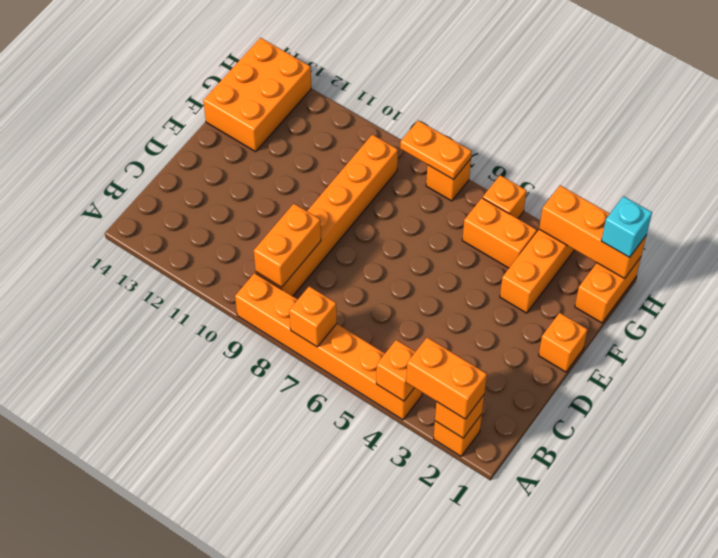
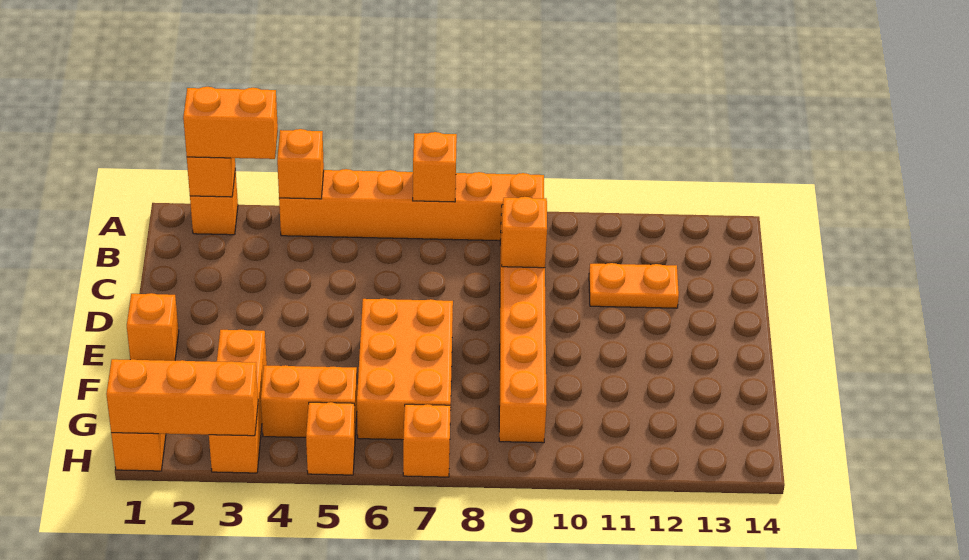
orange 1x2 brick [254,204,321,287] -> orange 1x1 brick [502,197,547,268]
orange 2x3 brick [203,38,311,152] -> orange 2x3 brick moved to [357,298,453,440]
cyan 1x1 brick [601,196,652,257] -> none
orange 1x2 plate [400,120,472,180] -> orange 1x2 plate moved to [589,263,679,308]

